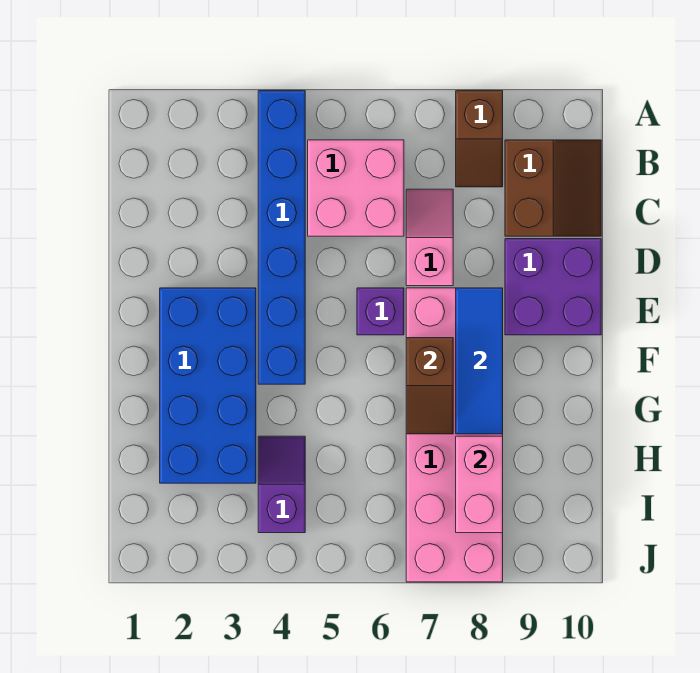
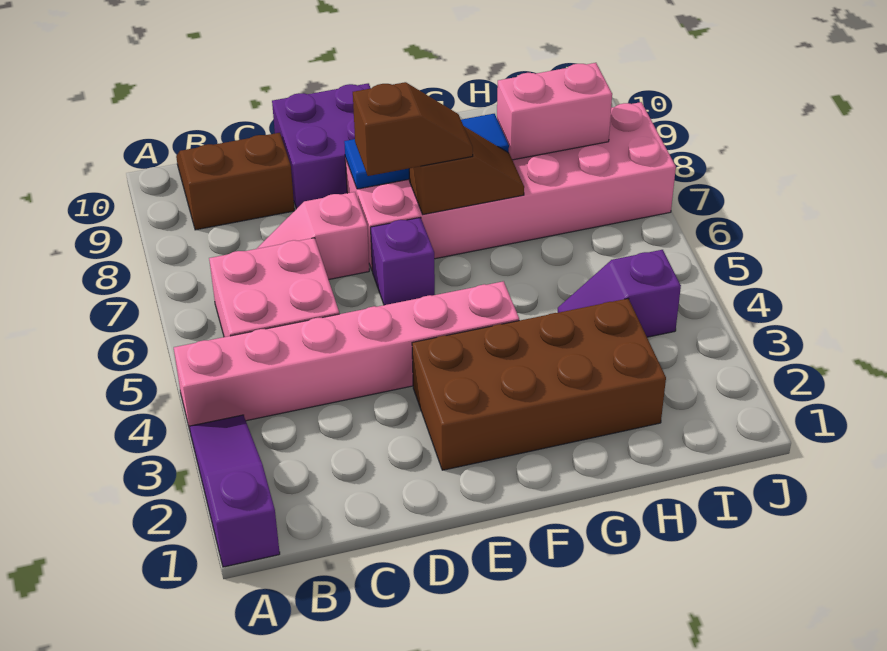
none -> purple 1x3 slope [189,415,280,567]
blue 1x6 brick [258,91,305,384] -> pink 1x6 brick [174,281,519,429]
brown 1x2 slope [456,91,503,187] -> brown 1x2 slope moved to [353,82,473,176]
blue 2x4 brick [160,288,256,483] -> brown 2x4 brick [412,299,666,470]

